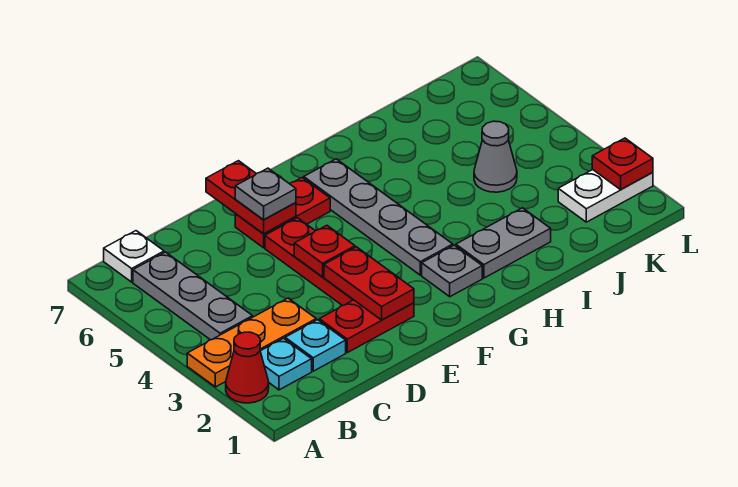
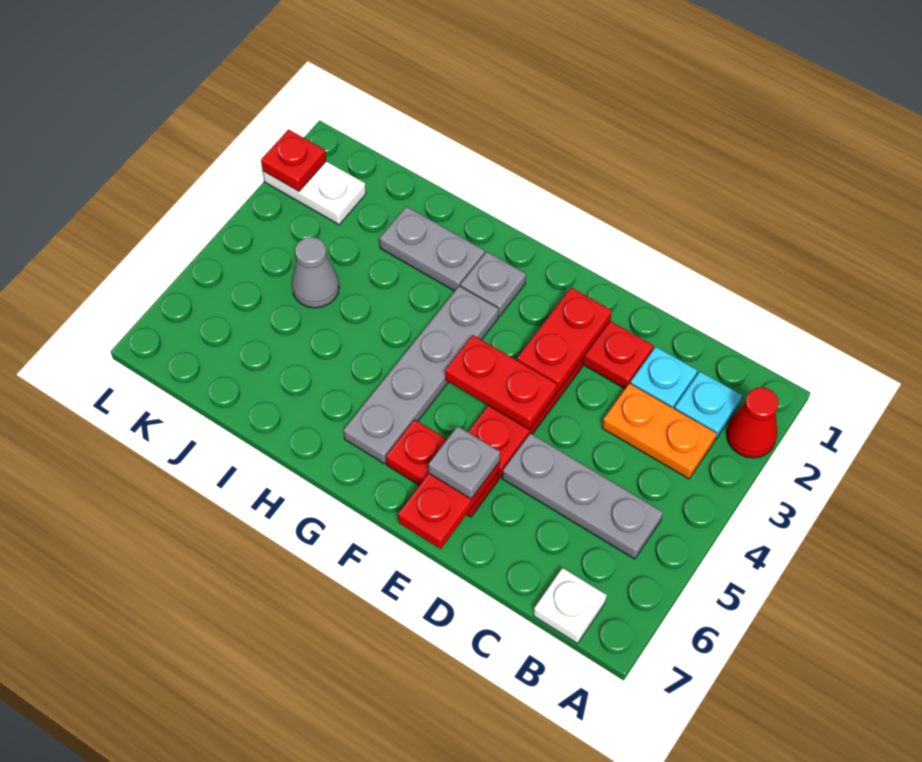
orange 1x3 plate [187,298,316,387] -> orange 1x2 plate [602,383,716,479]
grey 1x3 plate [133,252,253,340] -> grey 1x3 plate turned to [502,433,663,559]
red 1x1 plate [294,225,355,277] -> red 1x2 plate [445,335,557,430]

